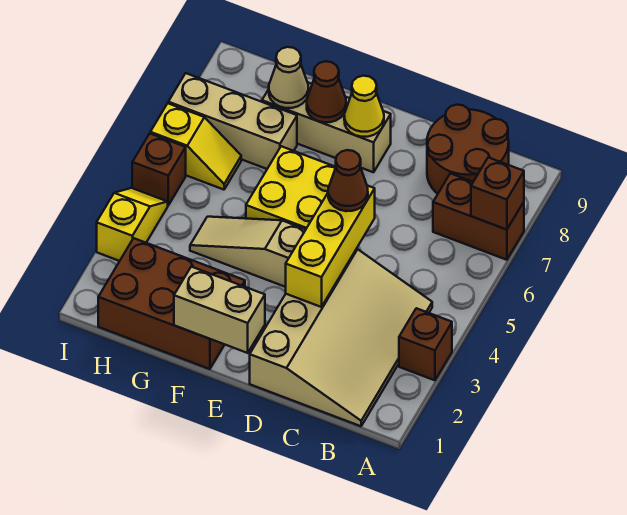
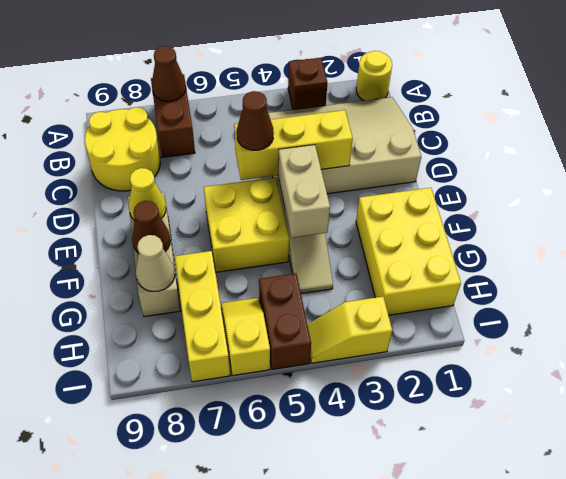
none -> yellow 1x1 round brick [356,51,392,101]
brown 1x1 brick [471,157,524,230] -> brown 1x1 cone [152,46,186,101]
brown 2x2 round brick [427,105,509,194] -> yellow 2x2 round brick [85,107,160,191]
tan 1x2 brick [174,267,265,353] -> tan 1x2 brick moved to [278,145,330,238]
brown 2x3 brick [98,238,245,369] -> yellow 2x3 brick [356,188,461,315]
tan 1x3 brick [168,73,297,169] -> yellow 1x3 brick [175,251,230,382]
brown 1x1 brick [132,134,186,205] -> brown 1x2 brick [259,273,311,369]

